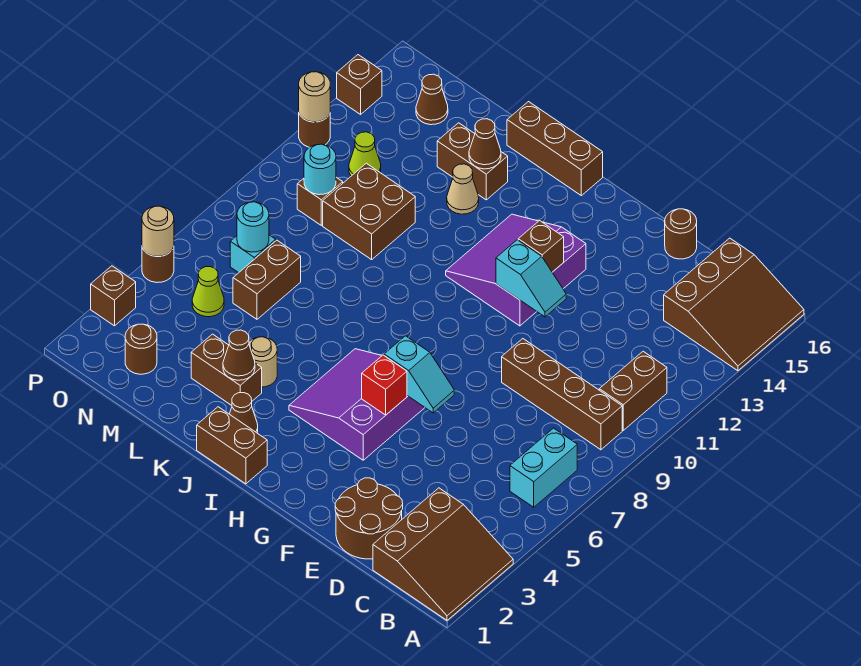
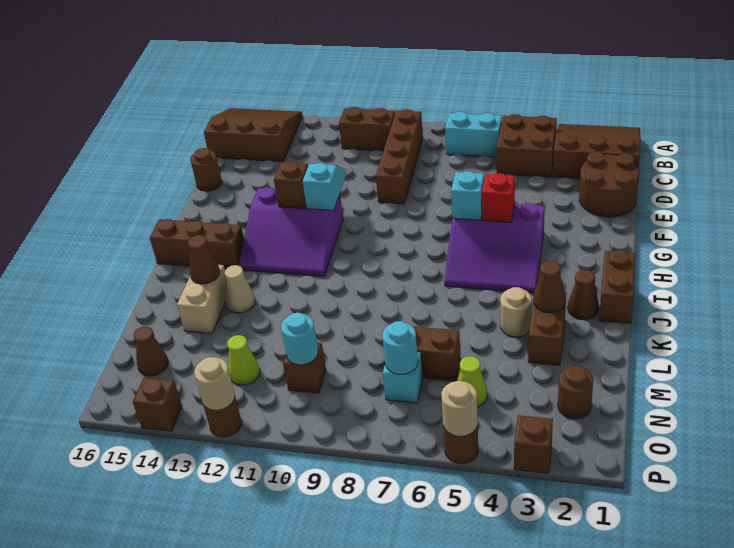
brown 1x3 brick [507,102,603,196] -> brown 1x3 brick turned to [150,219,244,269]
brown 1x2 brick [437,123,508,200] -> tan 1x2 brick [177,265,226,333]
brown 2x2 brick [323,163,415,260] -> brown 2x2 brick moved to [497,114,557,177]

